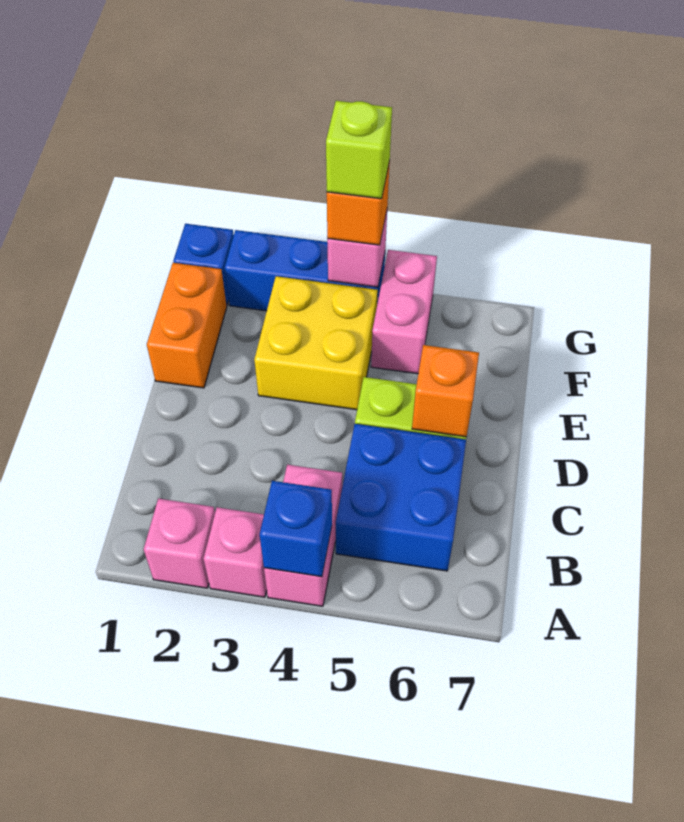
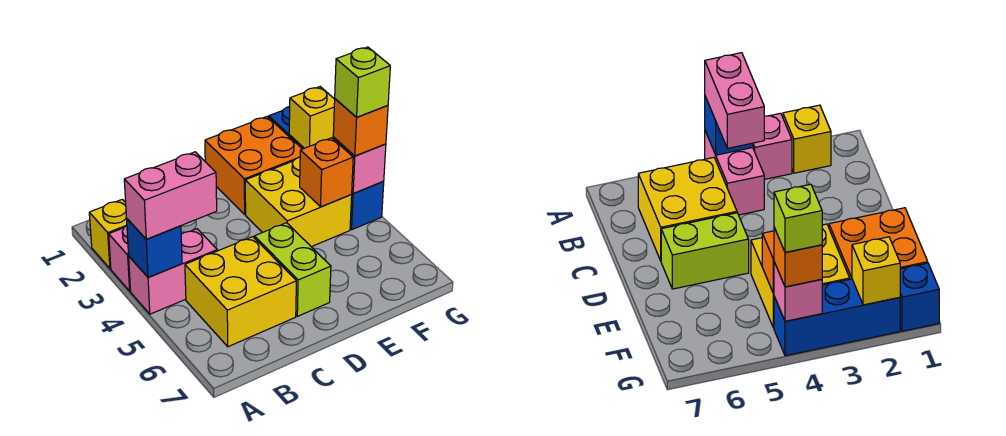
pink 1x1 brick [144,498,215,588] -> yellow 1x1 brick [89,199,127,269]
blue 2x2 brick [336,424,466,571] -> yellow 2x2 brick [185,237,296,347]
orange 1x1 brick [412,345,479,437] -> orange 1x1 brick moved to [300,138,353,207]
orange 1x2 brick [147,263,227,388] -> orange 2x2 brick [205,117,302,214]
pink 1x2 brick [371,250,437,374] -> pink 1x2 brick moved to [124,152,217,239]
none -> yellow 1x1 brick [289,87,335,148]

